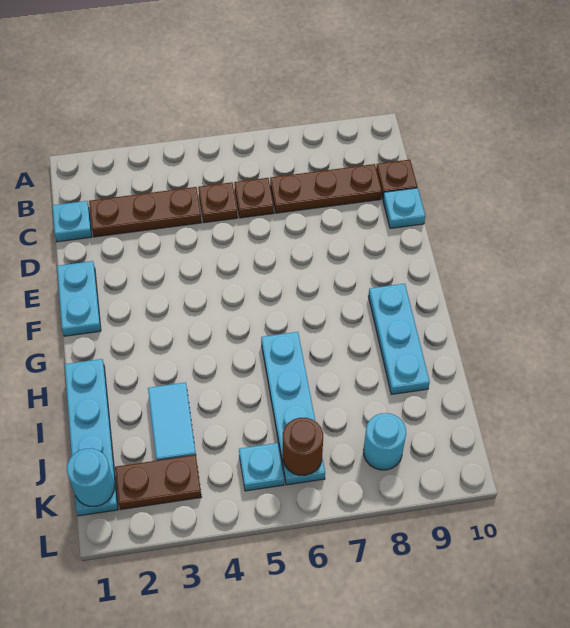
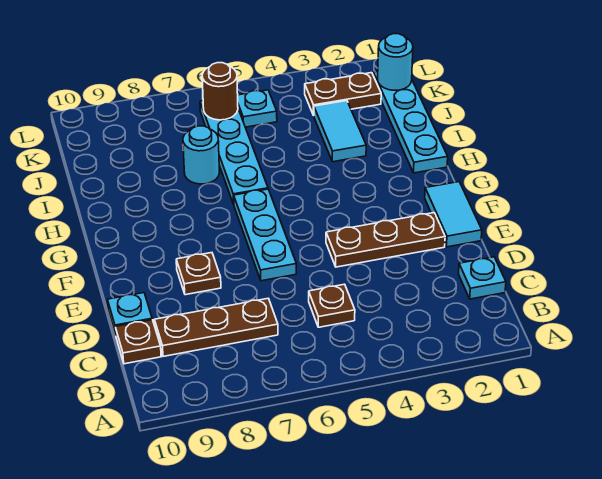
brown 1x3 plate [89,187,202,237] -> brown 1x3 plate moved to [326,213,445,267]
brown 1x1 plate [234,178,274,218] -> brown 1x1 plate moved to [176,253,221,295]
cyan 1x2 plate [57,261,101,336] -> cyan 1x2 tile [425,182,482,247]
cyan 1x3 plate [368,284,430,394] -> cyan 1x3 plate moved to [234,189,296,281]
cyan 1x1 round brick [363,413,406,470] -> cyan 1x1 round brick moved to [183,126,220,184]

